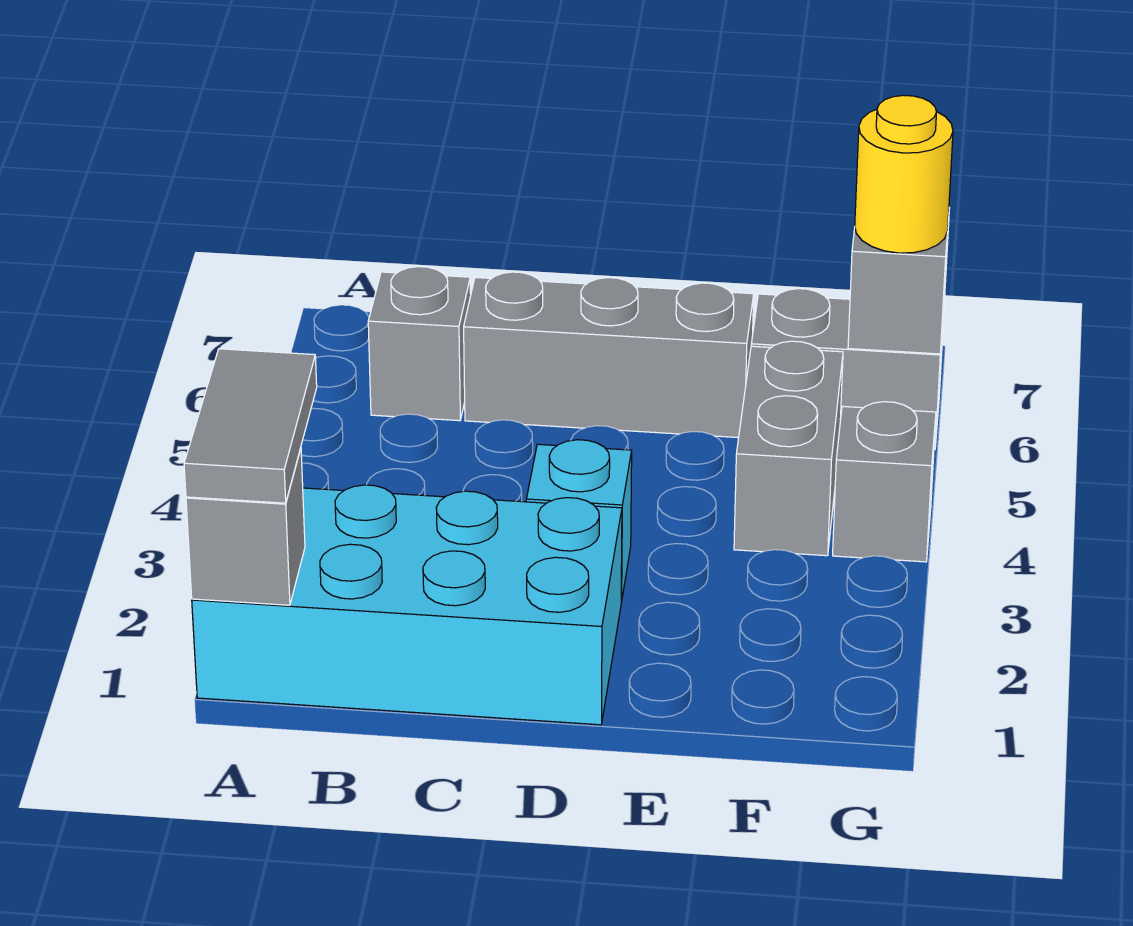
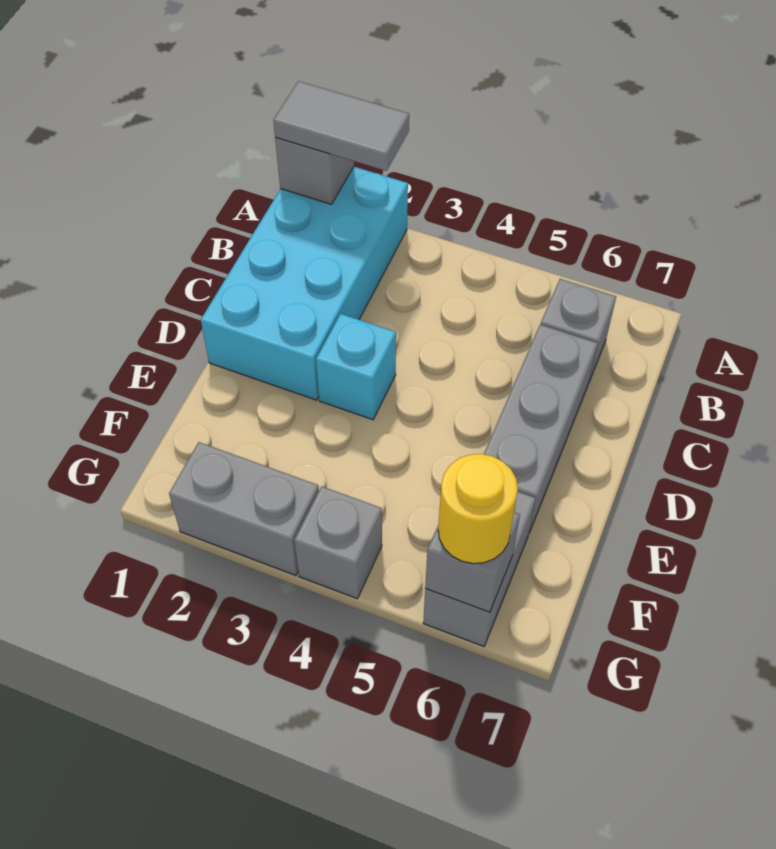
grey 1x2 brick [734,341,843,556] -> grey 1x2 brick moved to [169,442,319,575]

